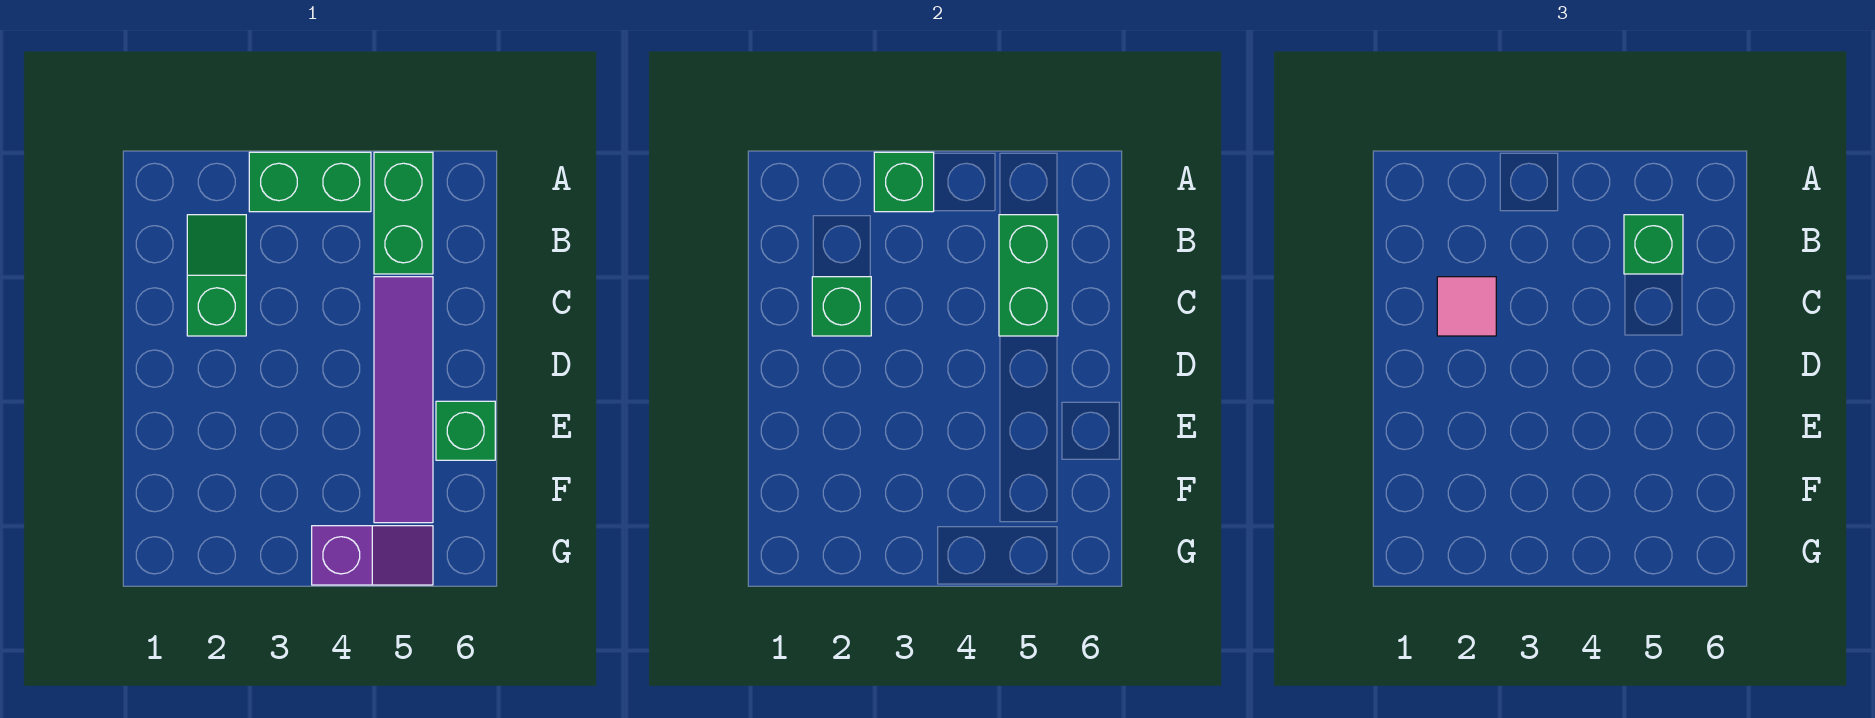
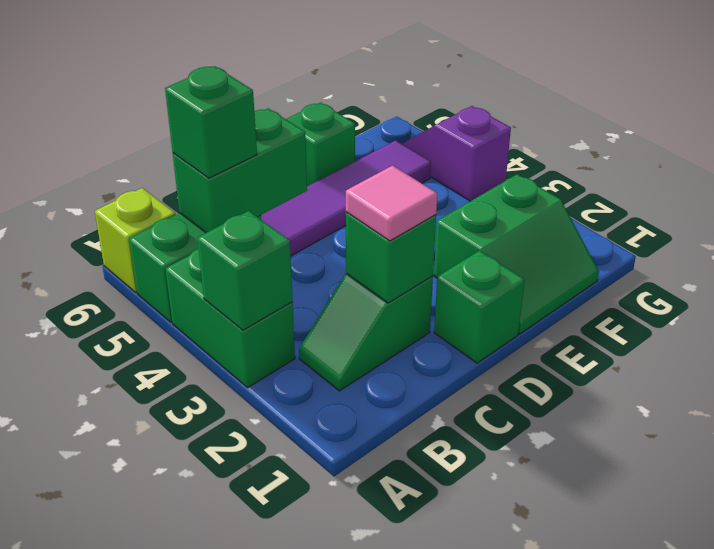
none -> lime 1x1 brick [95,188,176,292]
none -> green 1x1 brick [434,251,524,363]
none -> green 2x2 slope [434,174,599,334]

